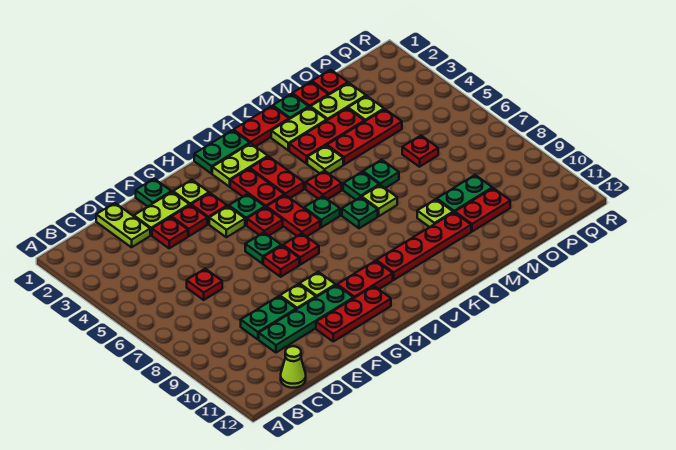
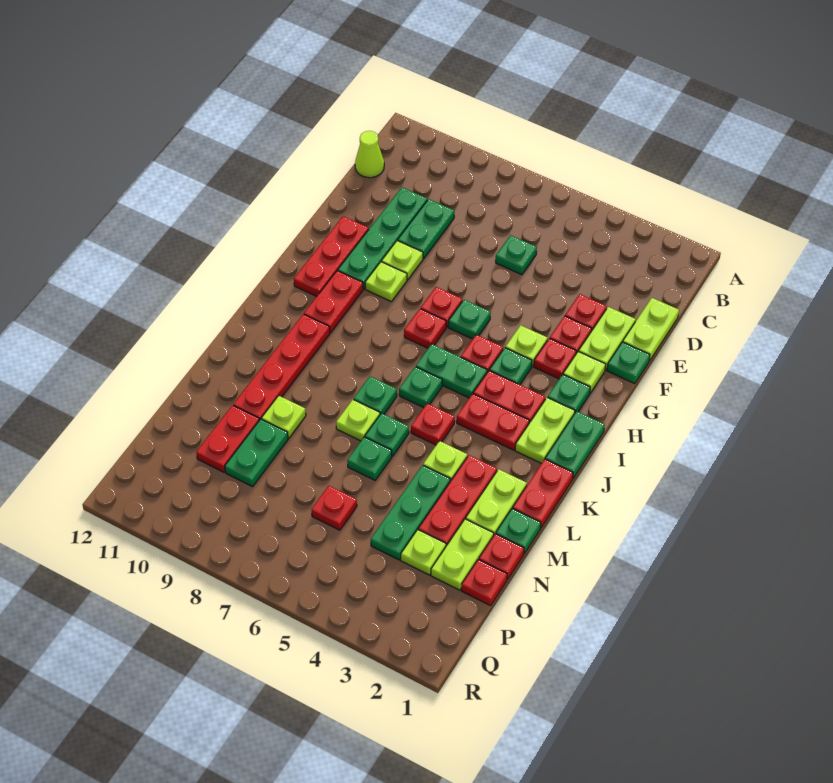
lime 1x2 plate [96,203,150,247] -> lime 1x2 plate turned to [623,298,679,361]
red 1x1 plate [187,269,222,300] -> green 1x1 plate [496,235,537,275]
none -> green 1x1 plate [548,374,590,412]
red 1x2 plate [267,195,320,237] -> green 1x2 plate [416,344,487,398]
red 1x3 plate [327,109,402,165] -> green 1x3 plate [371,465,450,560]

